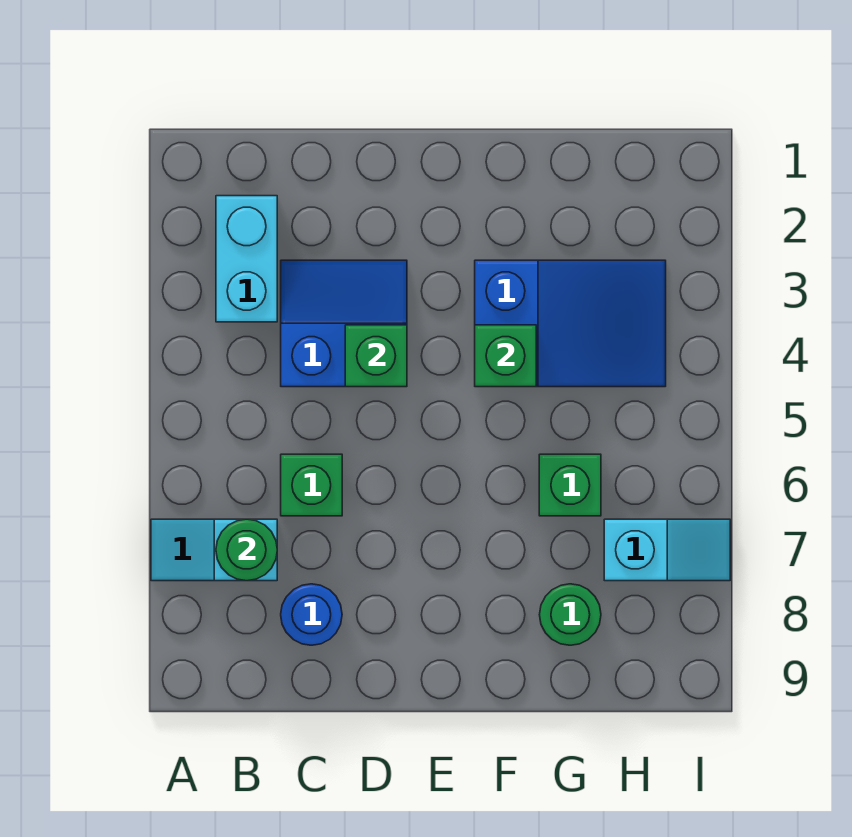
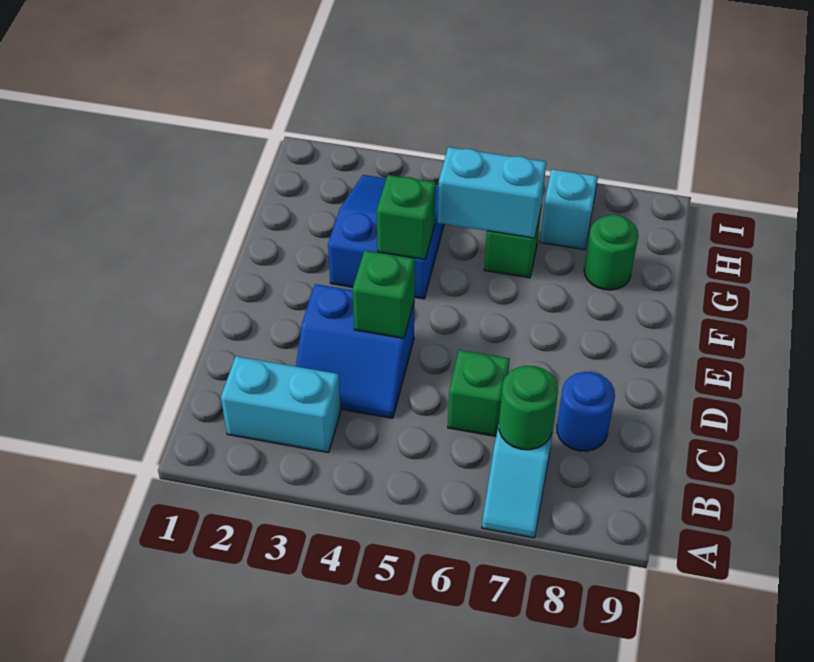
blue 2x2 slope [281,260,407,387] -> blue 2x2 slope turned to [296,284,414,418]
none -> cyan 1x2 brick [438,147,546,238]

